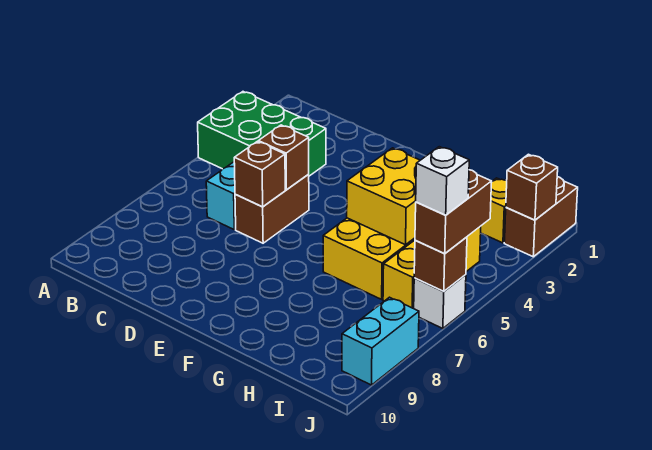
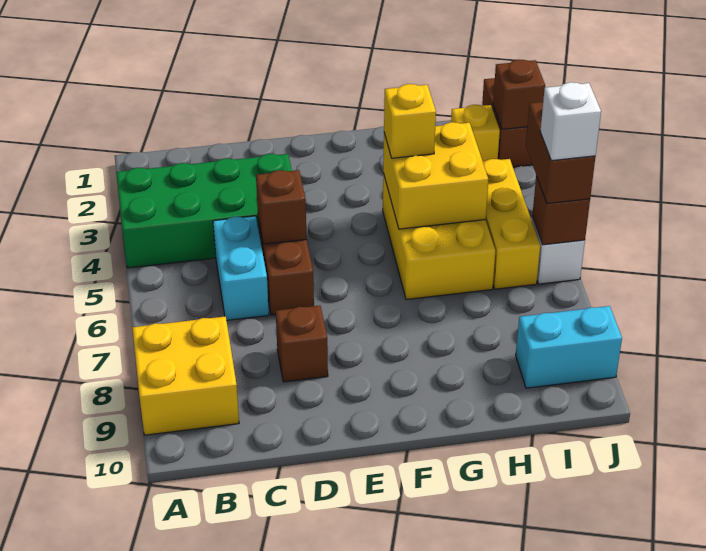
green 2x3 brick [198,92,326,176] -> green 2x4 brick [116,154,292,268]
none -> yellow 2x2 brick [132,316,239,435]
brown 1x1 brick [234,142,285,207] -> brown 1x1 brick moved to [276,306,328,382]
none -> yellow 1x1 brick [384,84,436,158]
cyan 1x2 brick [342,297,419,385] -> cyan 1x2 brick turned to [516,306,622,388]

